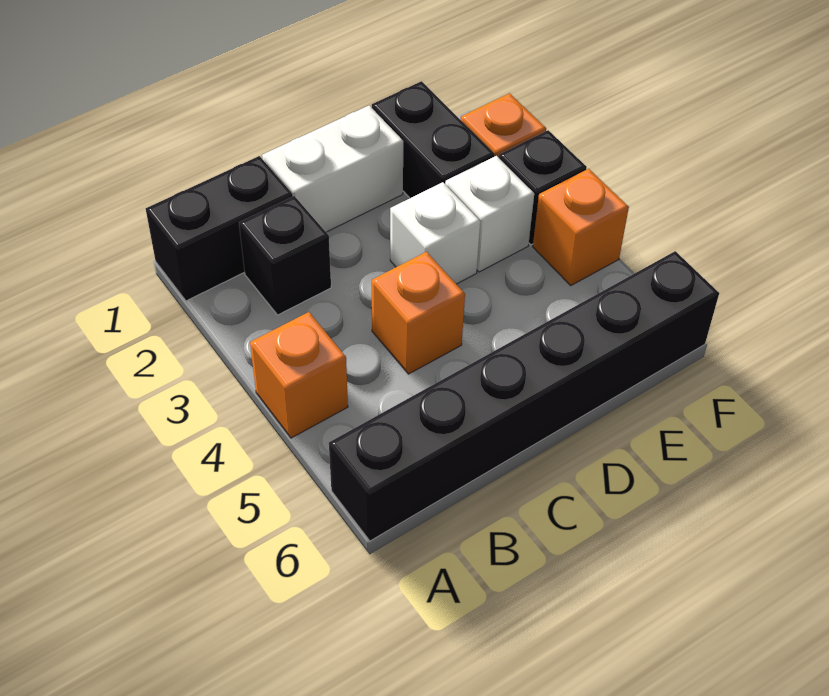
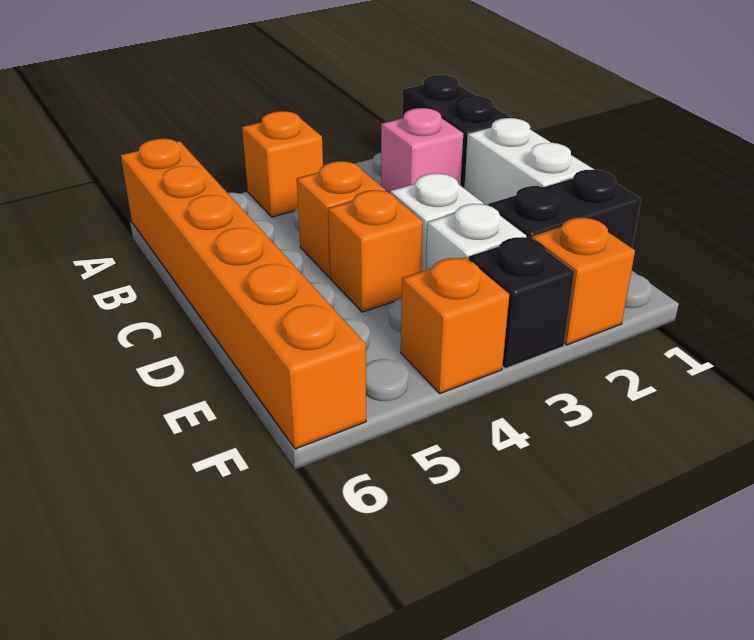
black 1x6 brick [329,251,719,541] -> orange 1x6 brick [121,139,366,449]
black 1x1 brick [239,196,331,315] -> pink 1x1 brick [381,108,463,193]
none -> orange 1x1 brick [328,190,423,312]

